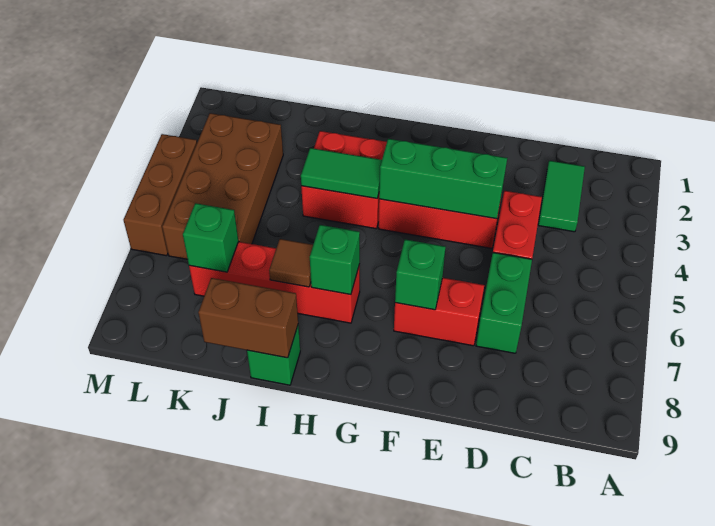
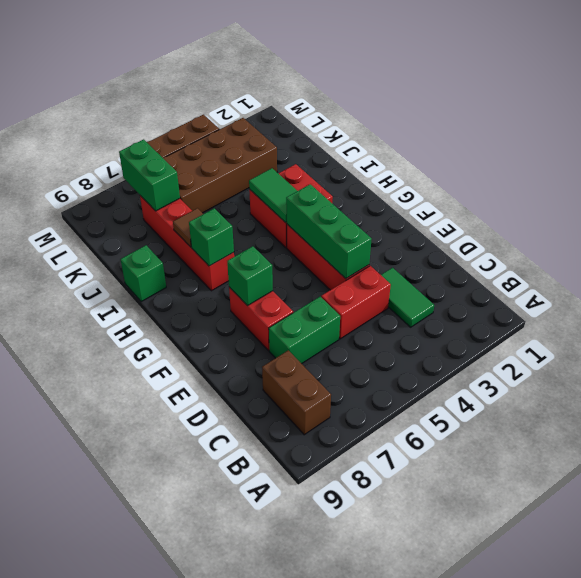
green 1x2 tile [538,161,585,232] -> green 1x2 tile turned to [381,268,434,327]
brown 1x2 brick [198,278,298,358] -> brown 1x2 brick moved to [262,350,331,435]
green 1x1 brick [183,203,238,272] -> green 1x2 brick [119,139,180,211]

